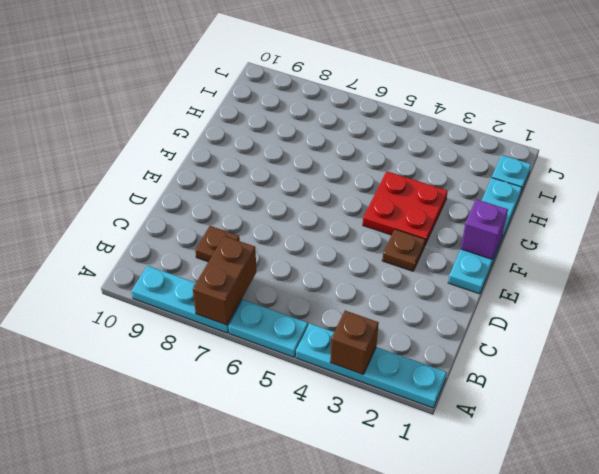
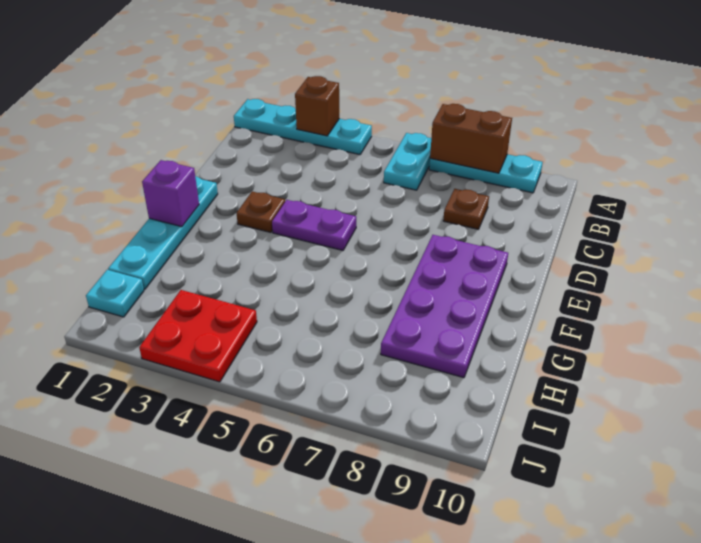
cyan 1x2 plate [229,300,308,357] -> cyan 1x2 plate turned to [384,133,431,190]
brown 1x2 brick [193,236,257,325] -> brown 1x2 brick turned to [430,104,512,173]
none -> purple 1x2 plate [272,200,356,250]
none -> purple 2x4 plate [381,235,508,378]
red 2x2 plate [363,171,448,245] -> red 2x2 plate moved to [139,290,257,382]

